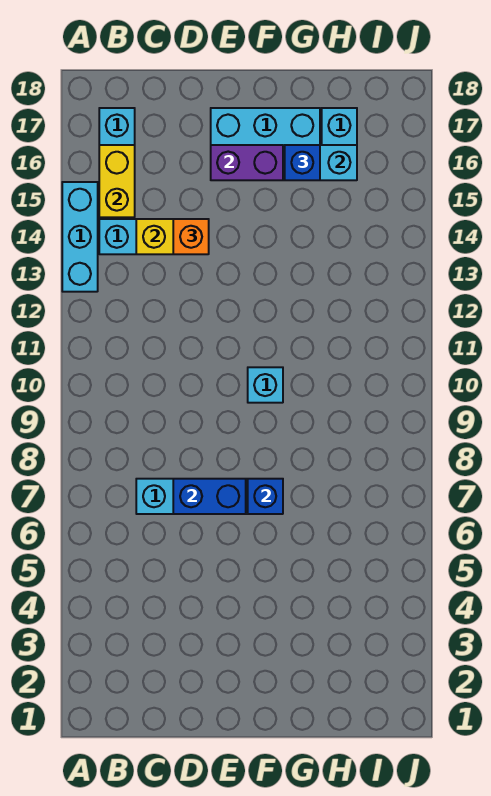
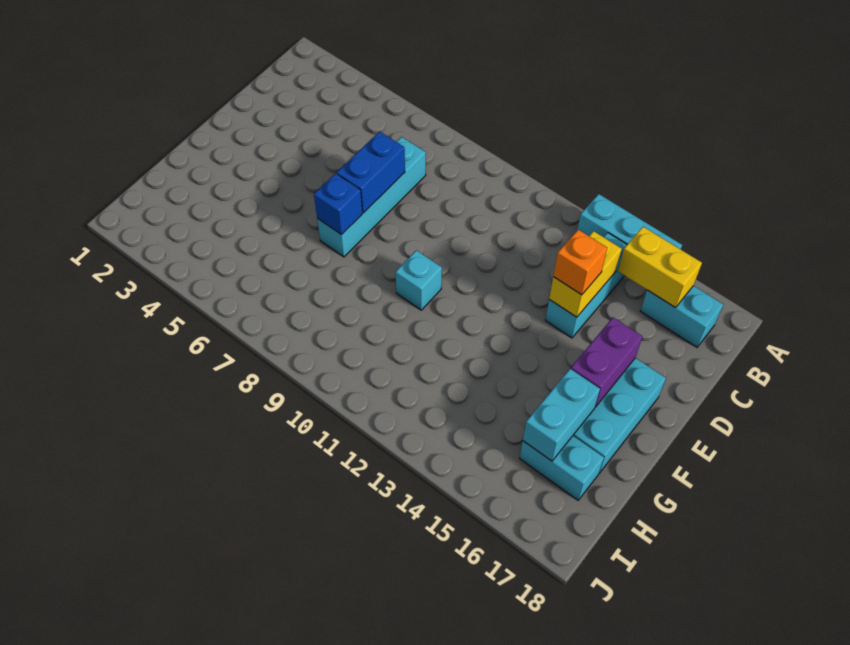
blue 1x1 brick [285,145,320,180] -> none

